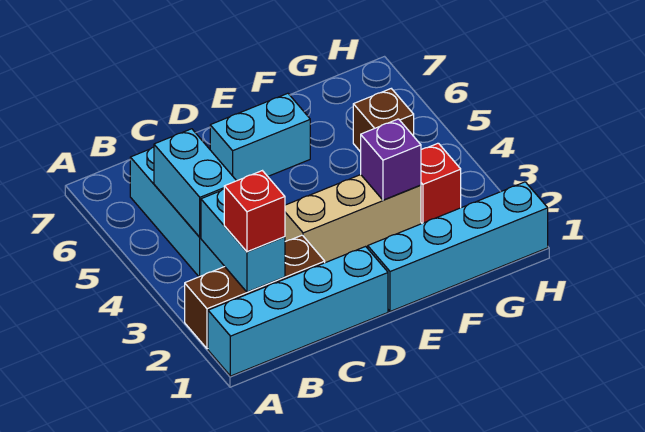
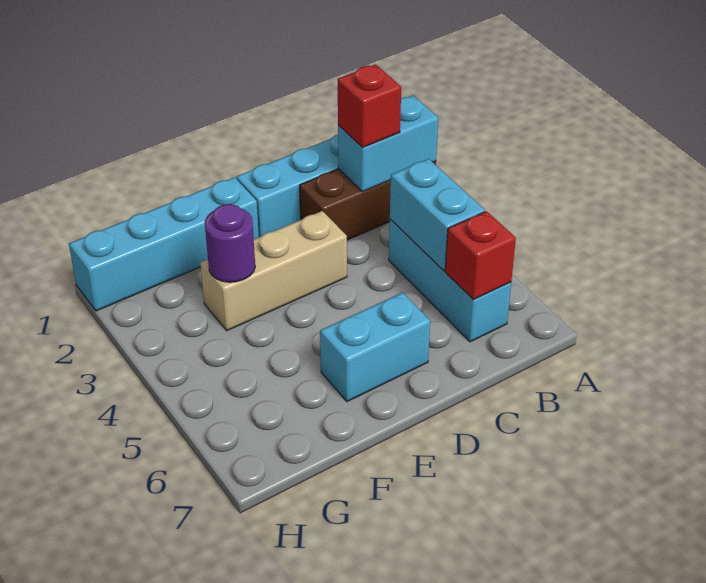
cyan 1x2 brick [201,189,285,292] -> cyan 1x2 brick turned to [338,96,438,192]
purple 1x1 brick [361,119,421,200] -> purple 1x1 round brick [205,204,255,282]
red 1x1 brick [421,143,461,223] -> red 1x1 brick moved to [445,211,516,300]
brown 1x1 brick [353,89,414,152] -> none

